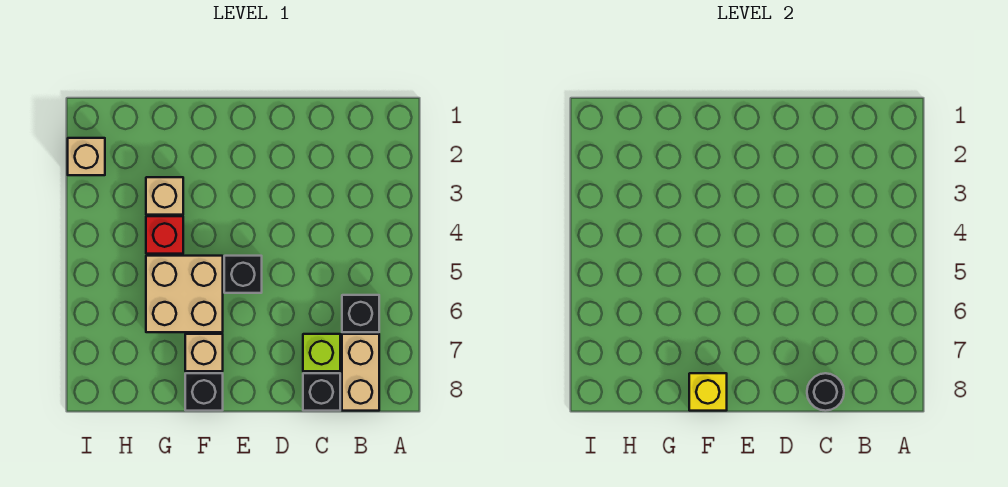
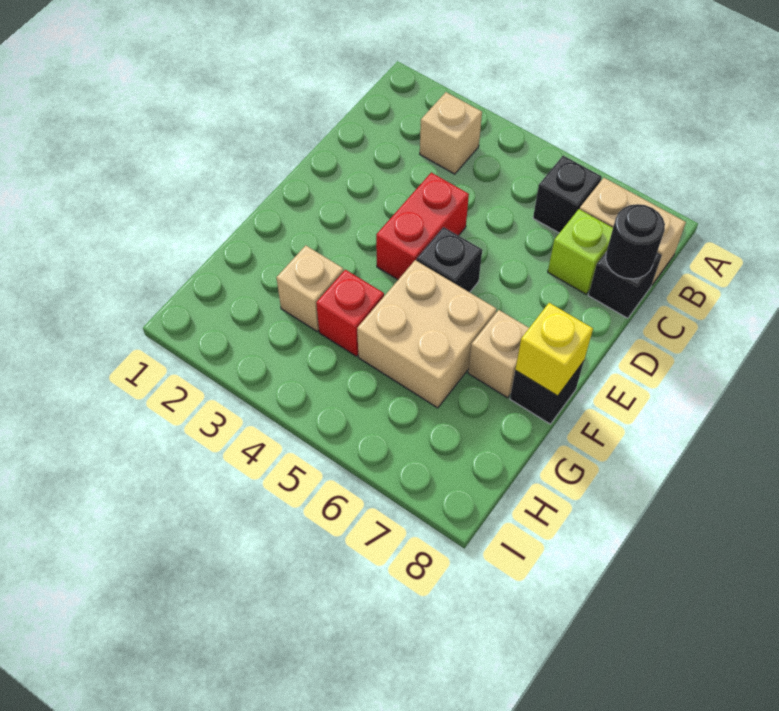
none -> red 1x2 brick [376,173,469,280]
tan 1x1 brick [68,138,105,175] -> tan 1x1 brick moved to [420,92,482,174]

